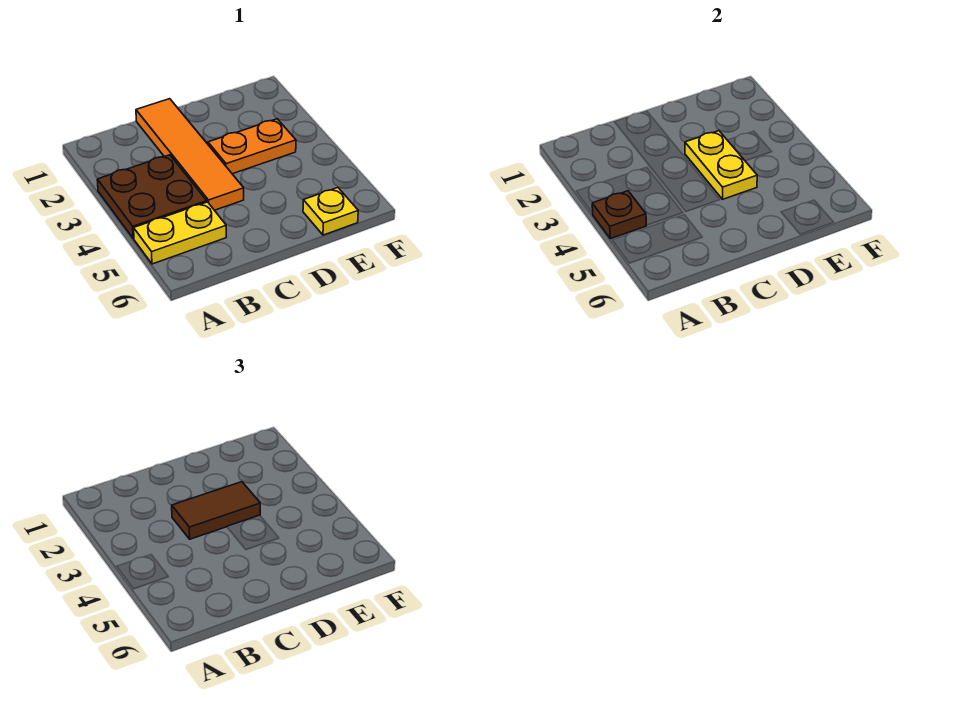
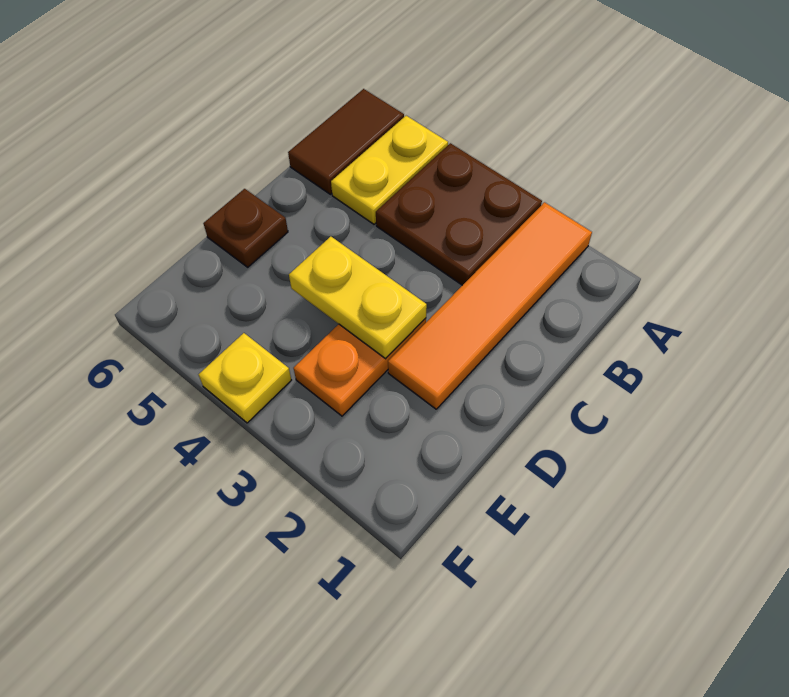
brown 1x1 plate [592,191,646,239] -> brown 1x1 plate moved to [203,189,288,267]
orange 1x4 tile [136,99,244,210] -> orange 1x4 tile turned to [388,202,592,409]
brown 1x2 tile [172,482,260,539] -> brown 1x2 tile moved to [288,89,404,194]
yellow 1x1 plate [303,188,358,235] -> yellow 1x1 plate moved to [198,333,291,423]

